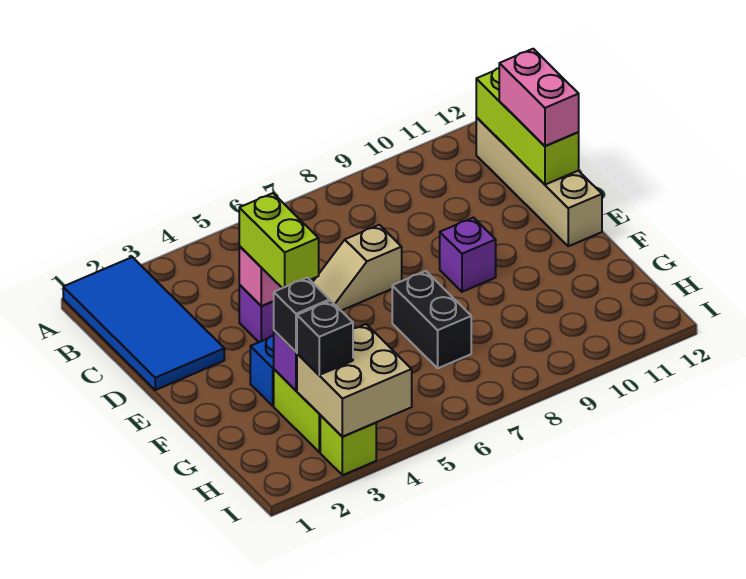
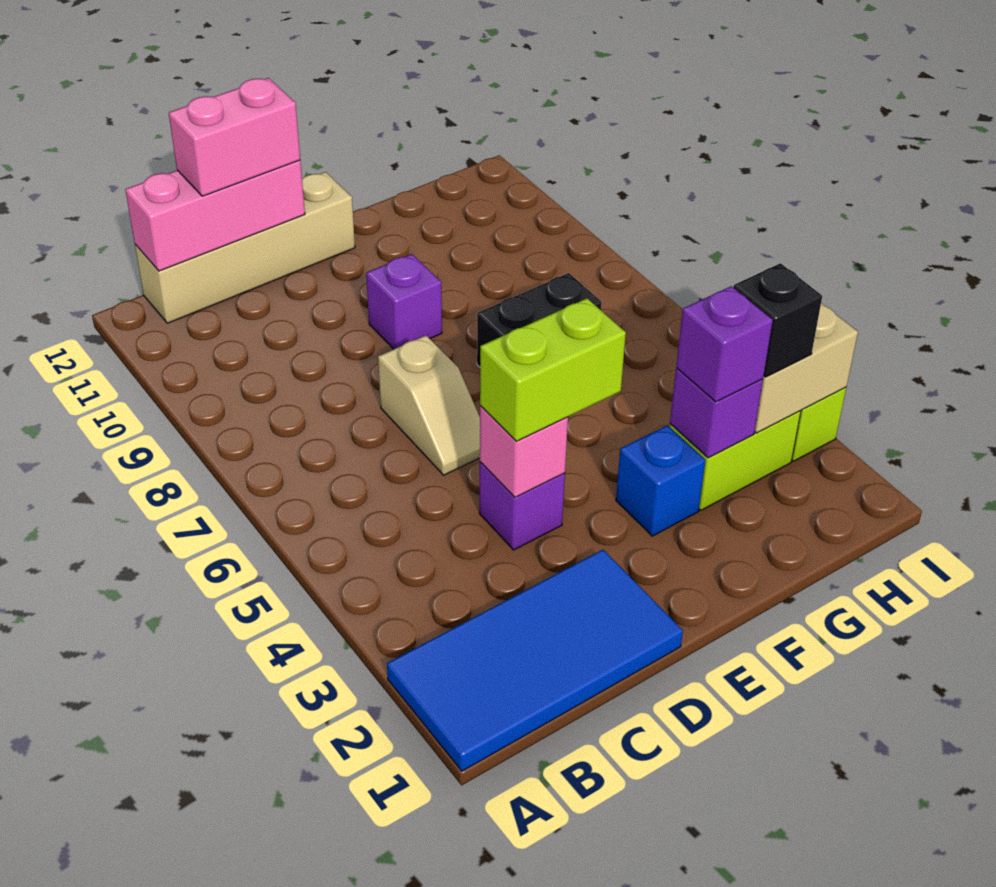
lime 1x3 brick [476,68,579,185] -> pink 1x3 brick [125,160,305,271]
black 1x1 brick [274,278,330,352] -> purple 1x1 brick [676,286,773,402]

